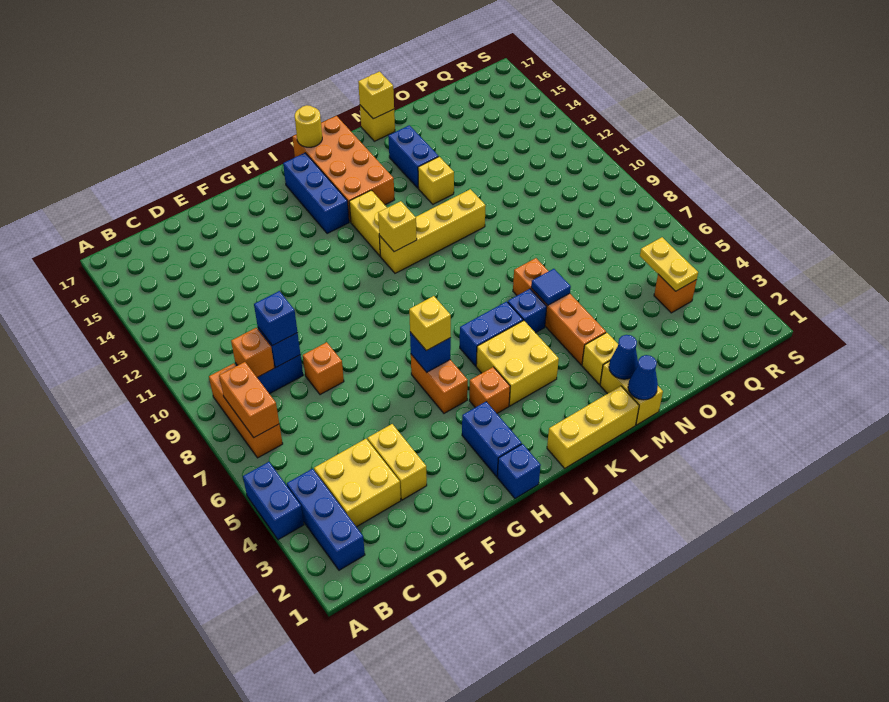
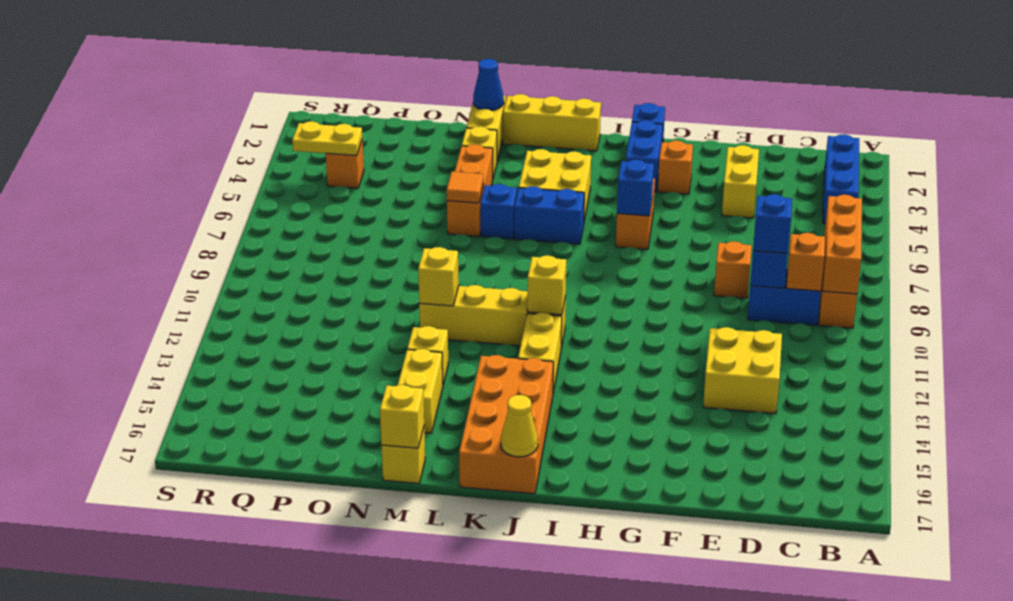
blue 1x2 brick [243,462,304,540] -> none
orange 1x2 brick [219,362,279,437] -> orange 1x3 brick [823,195,862,294]
yellow 2x2 brick [314,439,401,527] -> yellow 2x2 brick moved to [703,327,782,414]
yellow 1x1 brick [409,296,451,351] -> yellow 1x1 brick moved to [418,247,459,306]
orange 1x1 brick [469,367,510,413] -> orange 1x1 brick moved to [658,141,693,194]
blue 1x3 brick [283,153,349,234] -> none
yellow 1x1 round brick [295,105,322,147] -> yellow 1x1 cone [501,395,538,457]
blue 1x1 cone [609,335,638,379] -> none
orange 1x4 brick [513,258,606,365] -> orange 1x3 brick [447,144,493,236]
blue 1x1 tile [531,269,571,305] -> orange 1x1 tile [447,172,483,203]
blue 1x2 brick [388,125,439,188] -> yellow 1x2 brick [398,349,443,433]
yellow 1x2 plate [640,237,698,291] -> yellow 1x2 plate turned to [292,121,362,156]

